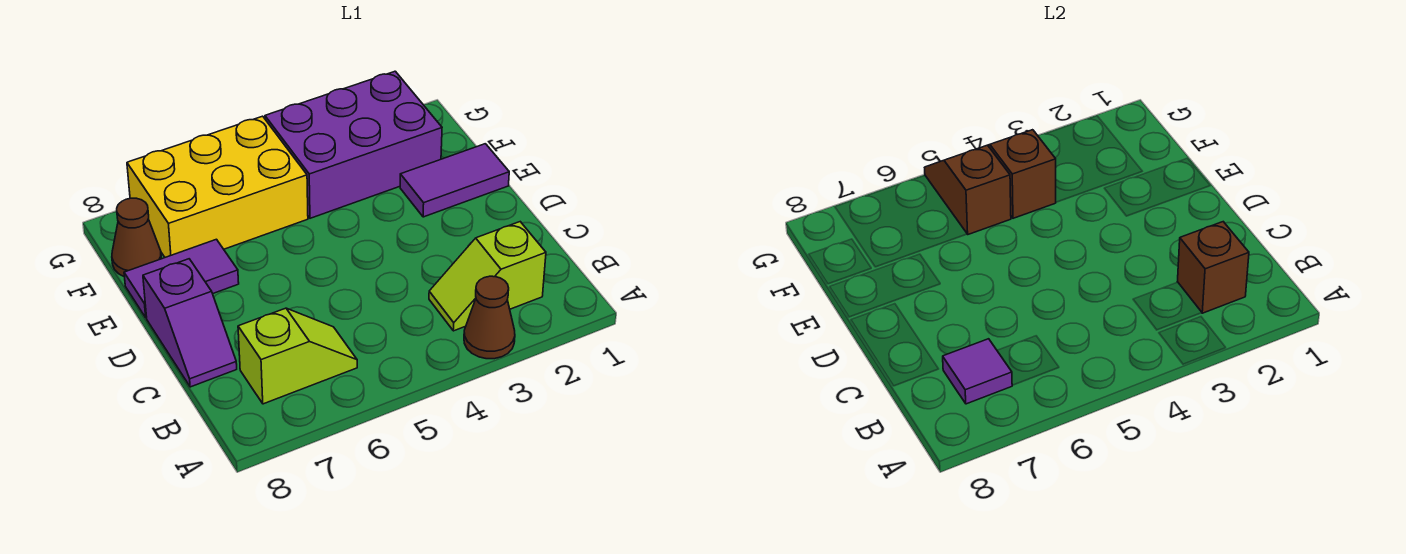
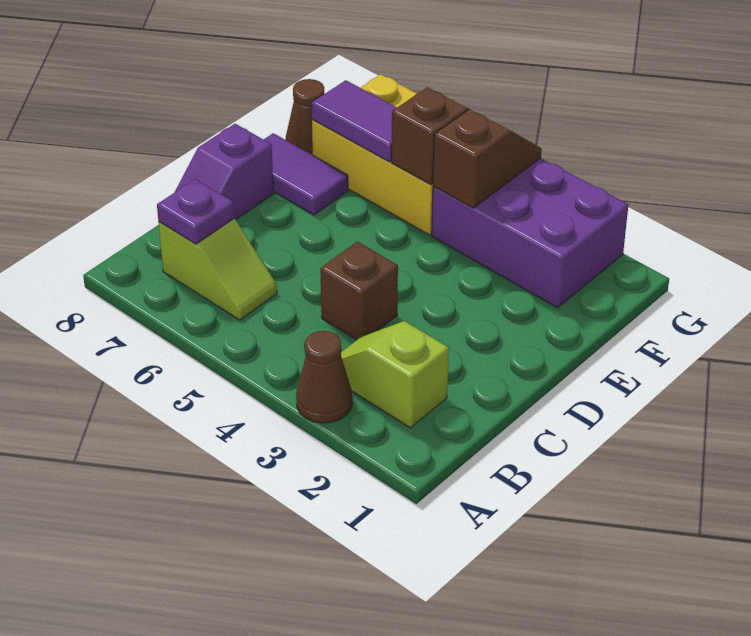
brown 1x1 brick [1177,222,1249,313] -> brown 1x1 brick moved to [320,241,398,340]
purple 1x1 tile [943,339,1012,404] -> purple 1x1 plate [157,179,234,244]
purple 1x2 tile [400,144,509,217] -> purple 1x2 tile moved to [311,80,397,162]

